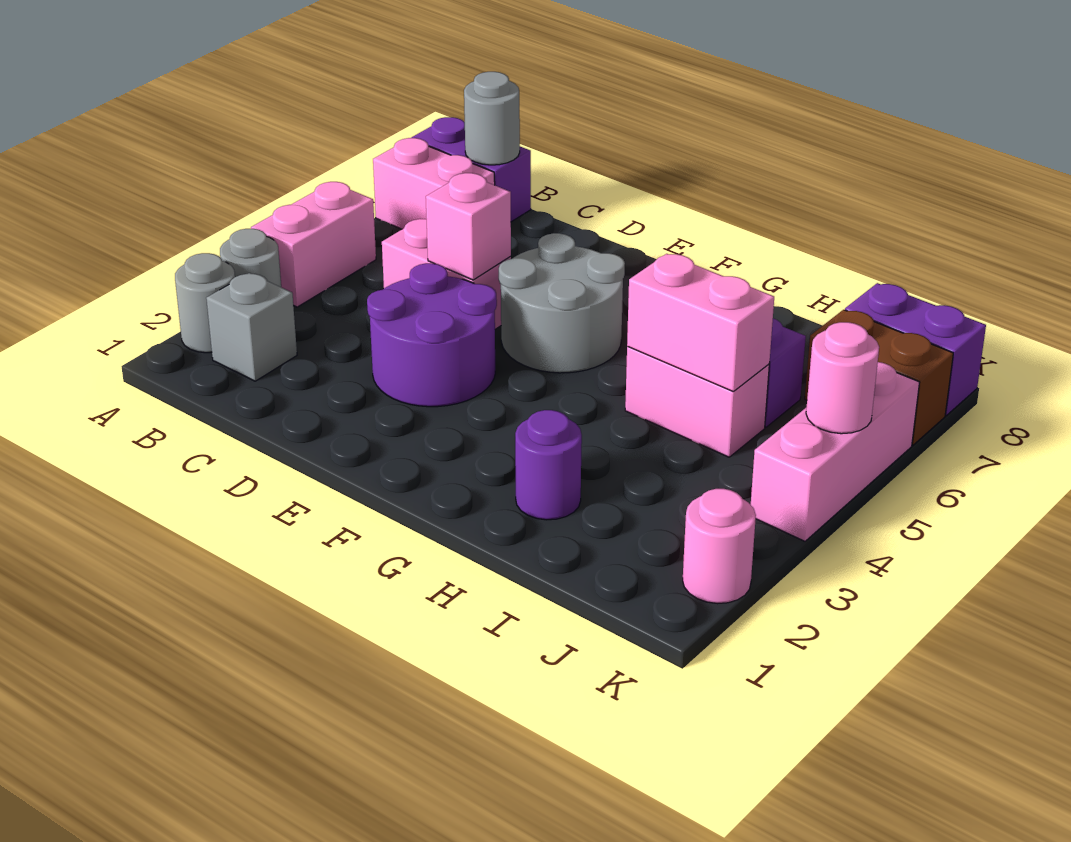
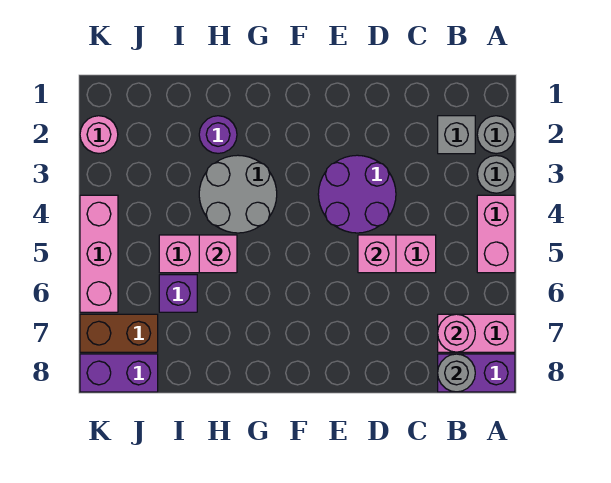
grey 2x2 round brick [499,233,625,373] -> grey 2x2 round brick moved to [199,155,277,233]
pink 1x2 brick [627,254,774,391] -> pink 1x1 brick [199,235,237,273]
pink 1x1 round brick [806,322,879,434] -> pink 1x1 round brick moved to [438,314,475,352]

